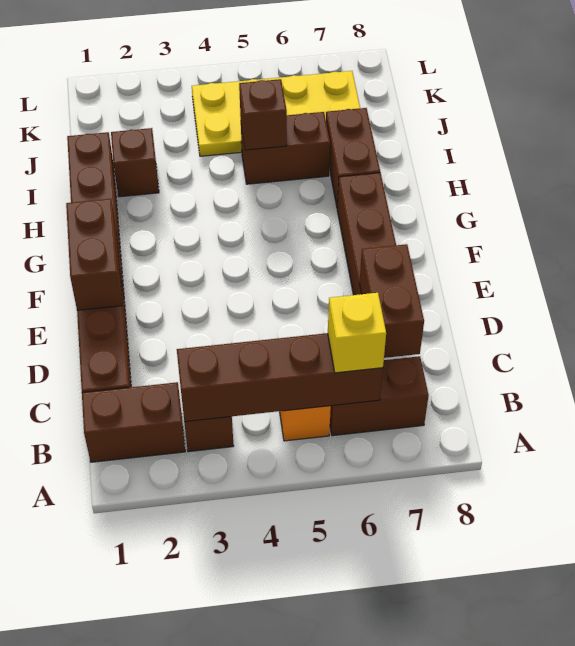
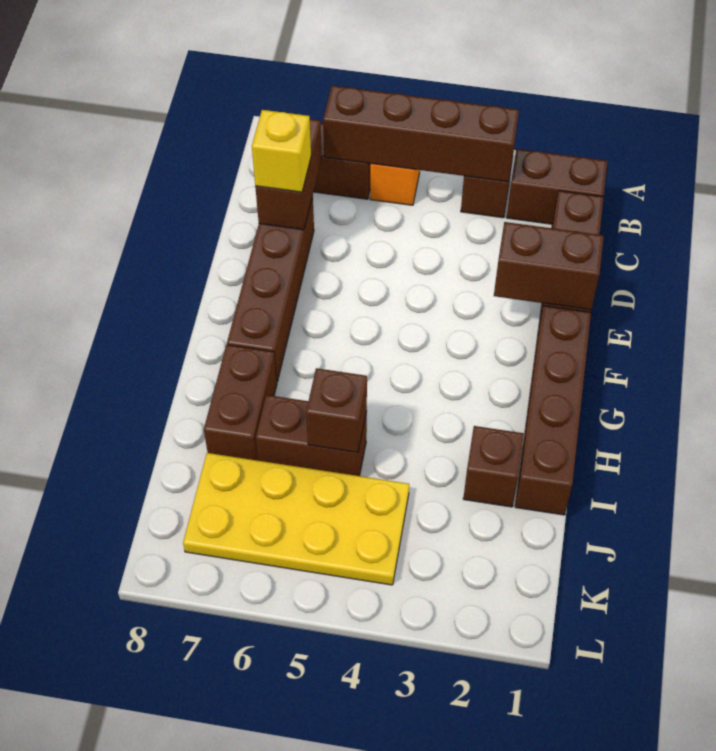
yellow 1x1 brick [328,293,386,373] -> yellow 1x1 brick moved to [252,110,311,192]
brown 1x2 brick [66,199,122,310] -> brown 1x2 brick turned to [494,222,604,310]

